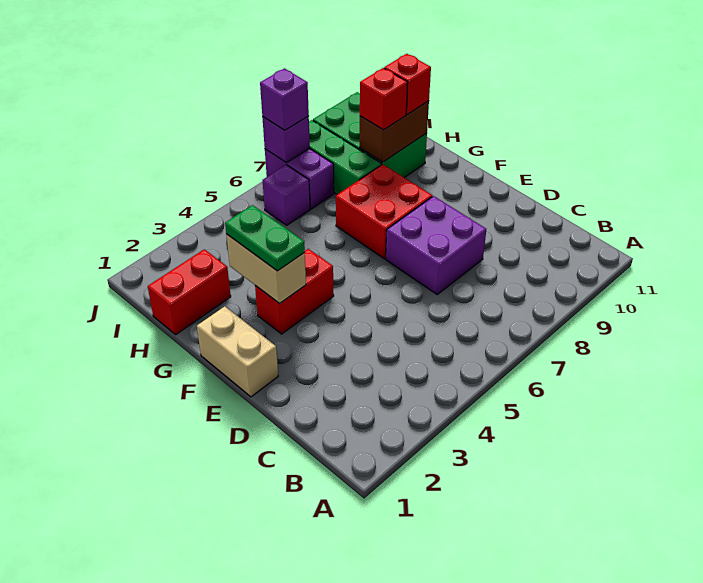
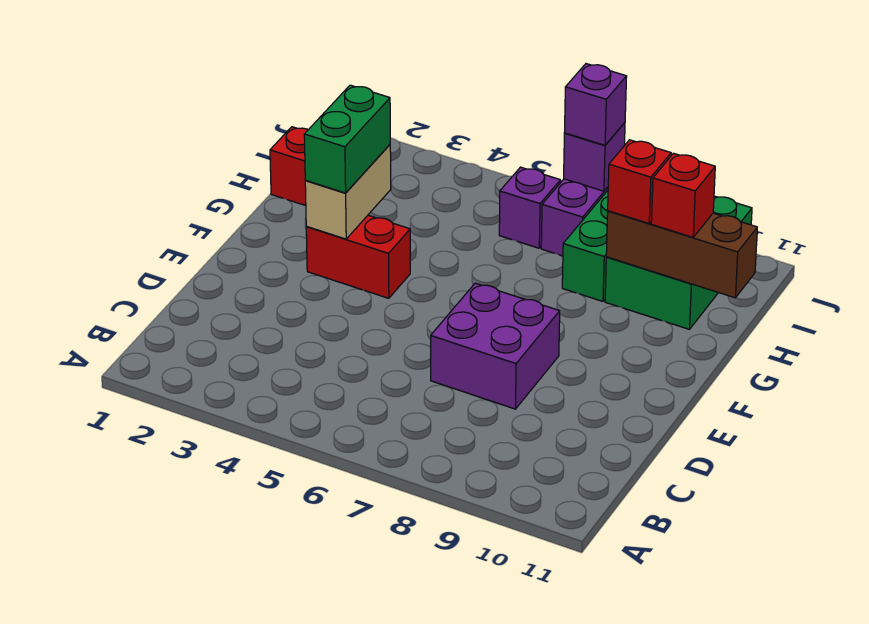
tan 1x2 brick [197,306,278,397] -> none
green 1x2 plate [225,205,305,271] -> green 1x2 brick [304,85,390,193]
red 2x2 brick [336,164,432,259] -> none
brown 1x2 brick [360,101,429,162] -> brown 1x3 brick [606,211,757,298]

